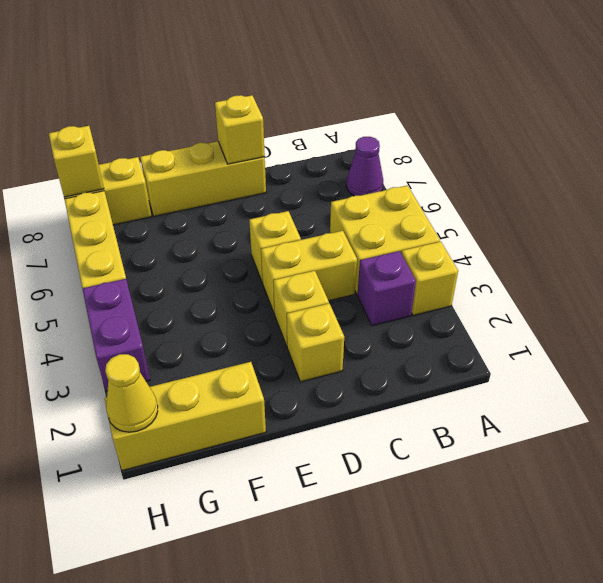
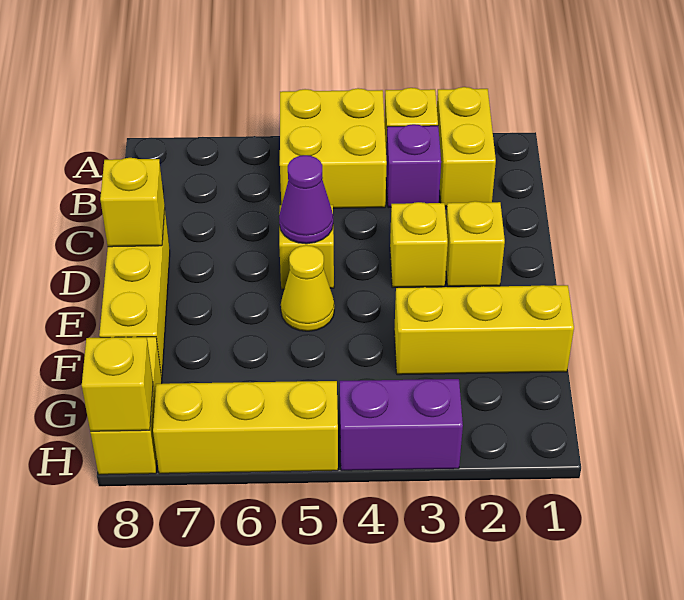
purple 1x1 cone [346,137,383,196] -> purple 1x1 cone moved to [279,155,333,244]
yellow 1x2 brick [261,231,357,314] -> yellow 1x2 brick moved to [437,87,496,207]
yellow 1x3 brick [104,362,266,471] -> yellow 1x3 brick turned to [394,285,574,375]
yellow 1x1 cone [105,354,158,432] -> yellow 1x1 cone moved to [281,245,334,331]

